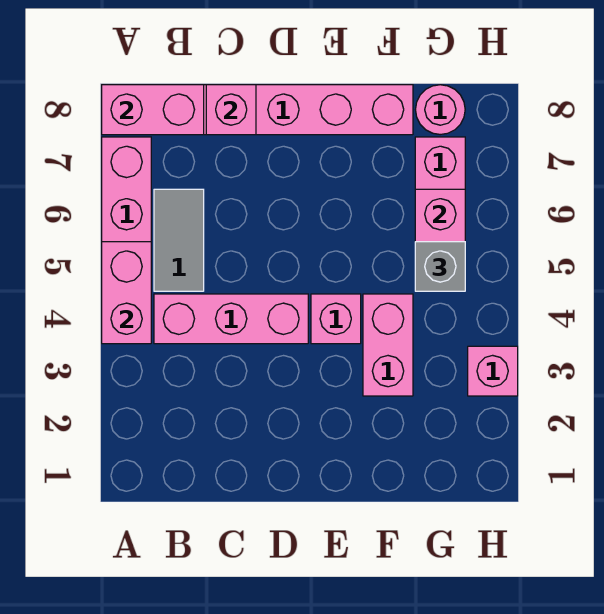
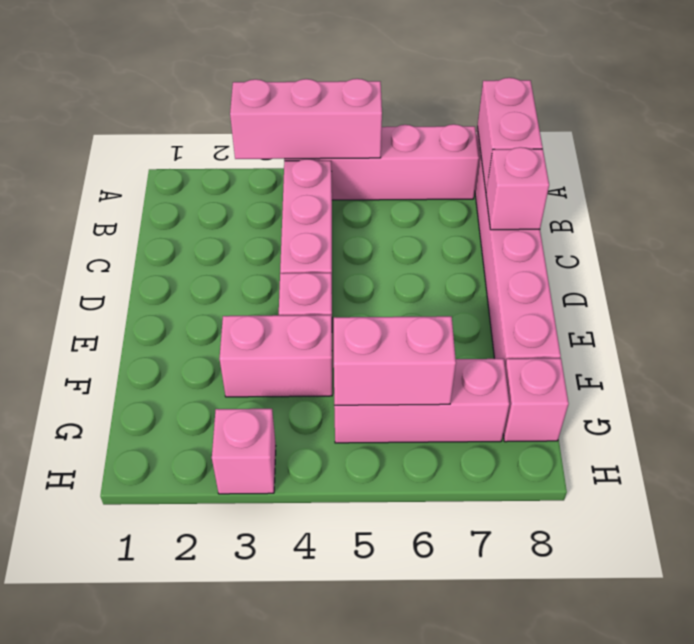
pink 1x2 brick [102,242,151,344] -> pink 1x3 brick [230,79,382,159]
grey 1x2 tile [154,189,204,291] -> none
grey 1x1 brick [415,242,465,291] -> none
pink 1x1 round brick [415,85,465,135] -> pink 1x1 brick [503,358,569,442]

